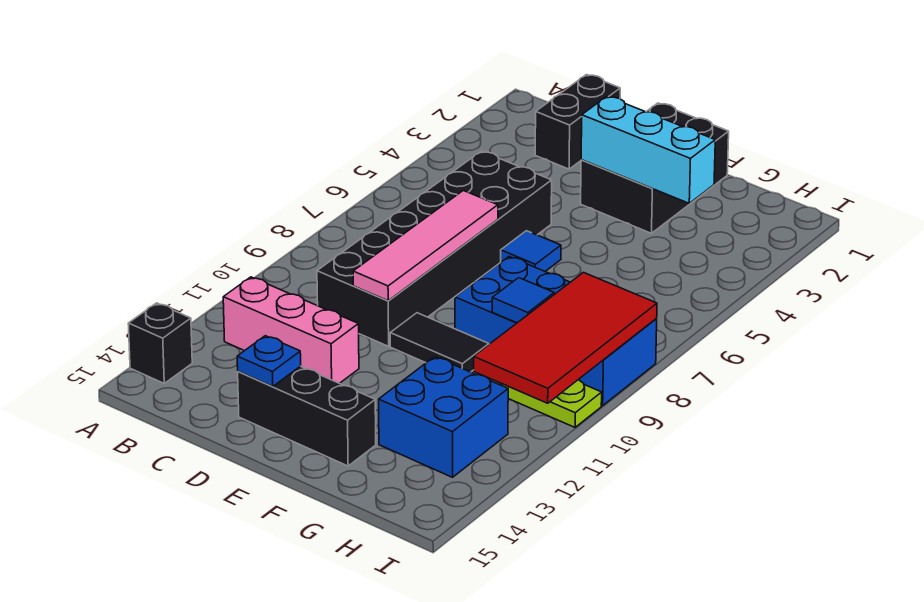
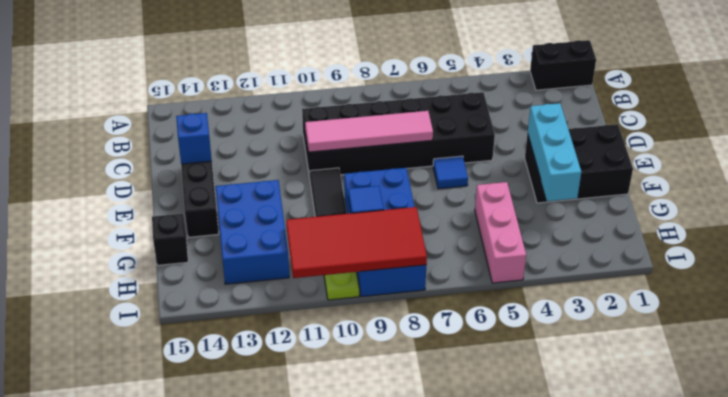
black 1x1 brick [128,303,192,383] -> black 1x1 brick moved to [152,214,188,265]
pink 1x3 brick [223,277,359,383] -> pink 1x3 brick moved to [475,182,526,283]
black 1x2 brick [535,75,620,169] -> black 1x2 brick moved to [530,40,596,90]
blue 1x1 plate [237,336,301,386] -> blue 1x1 brick [176,113,212,164]
blue 2x2 brick [379,357,508,477] -> blue 2x3 brick [216,180,289,284]

